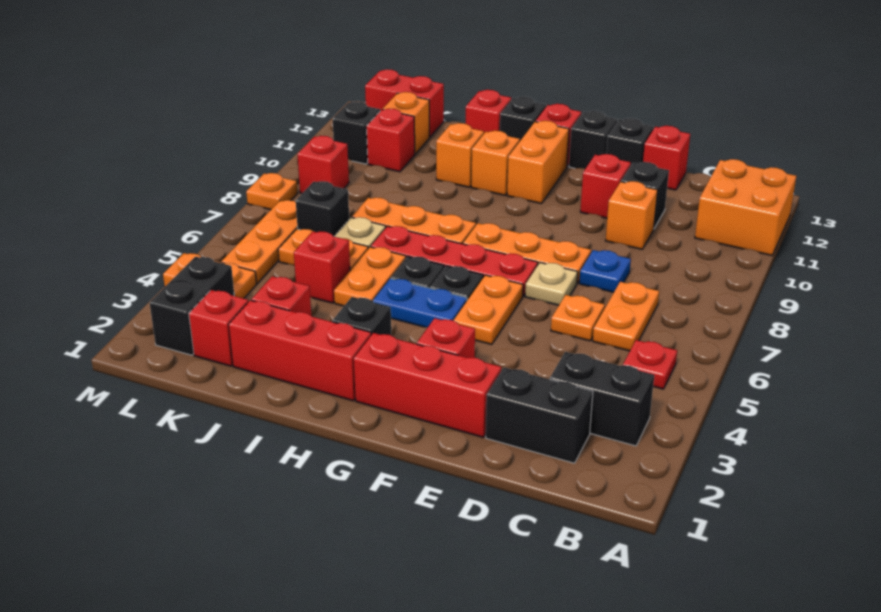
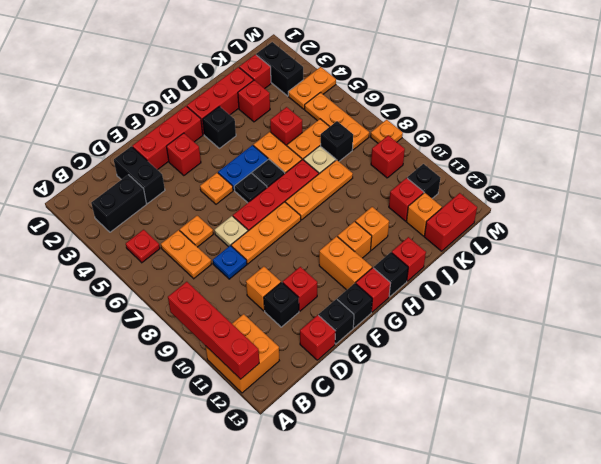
none -> red 1x4 brick [168,282,259,379]
black 1x2 brick [486,368,593,463] -> black 1x2 brick turned to [114,146,165,204]
orange 1x2 plate [453,275,523,345] -> orange 1x1 plate [200,173,233,204]

